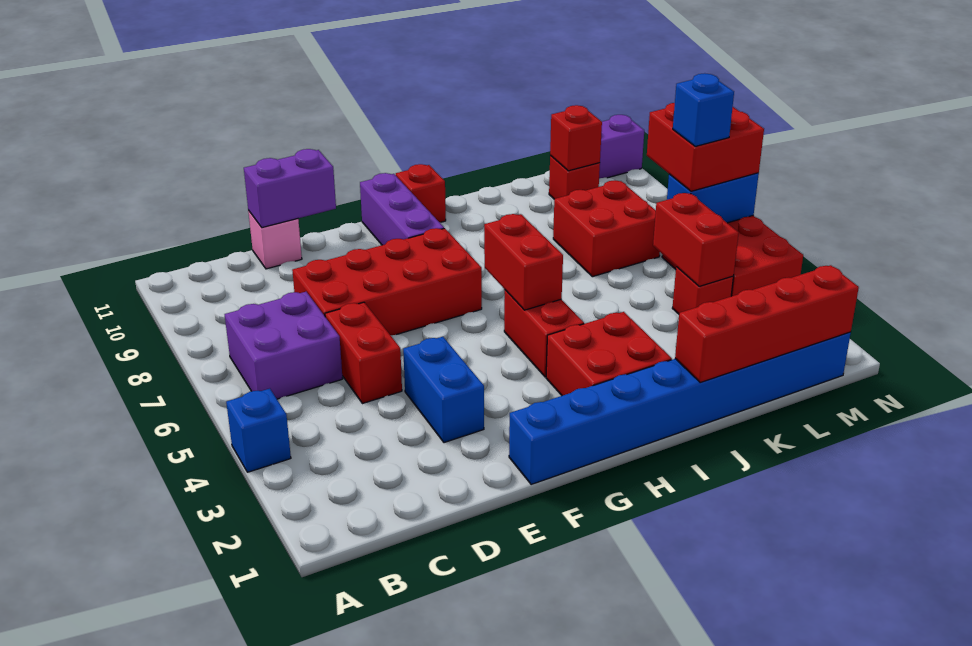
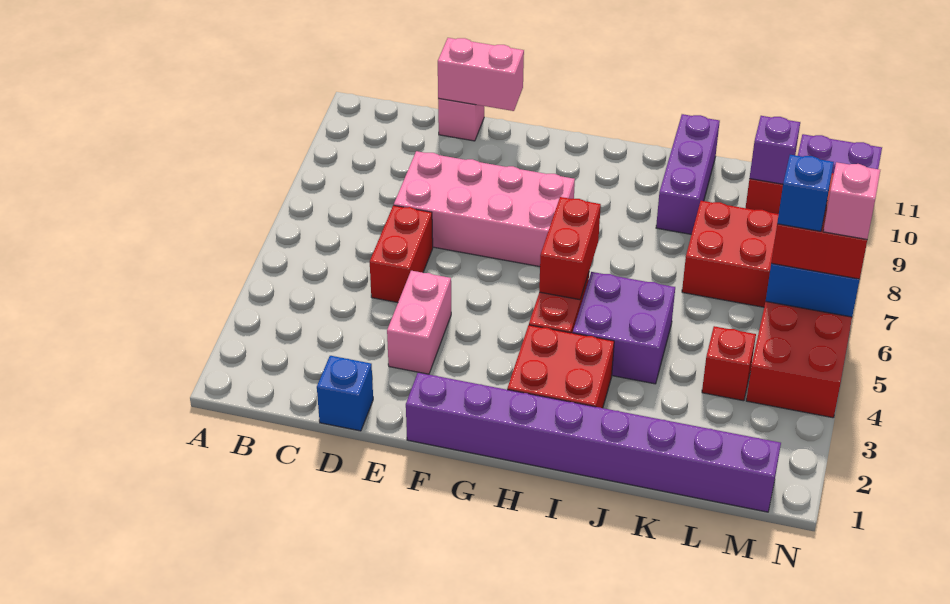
blue 1x1 brick [226,389,291,472] -> blue 1x1 brick moved to [317,356,373,431]
purple 2x2 brick [225,292,343,399] -> purple 2x2 brick moved to [573,272,675,384]
red 2x4 brick [292,228,482,335] -> pink 2x4 brick [394,151,575,267]
purple 1x2 brick [244,149,336,228] -> pink 1x2 brick [438,38,524,111]
blue 1x2 brick [403,337,484,443] -> pink 1x2 brick [387,271,451,374]
blue 1x8 brick [509,332,851,485] -> purple 1x8 brick [406,373,781,512]
purple 1x3 brick [360,173,444,245] -> purple 1x3 brick moved to [656,114,720,234]
red 1x1 brick [396,164,446,222] -> none
red 1x4 brick [675,265,859,382] -> none
red 1x2 brick [653,193,739,286] -> none
red 1x1 brick [550,105,602,171] -> purple 1x1 brick [749,116,800,184]
none -> pink 1x1 brick [823,162,880,239]

